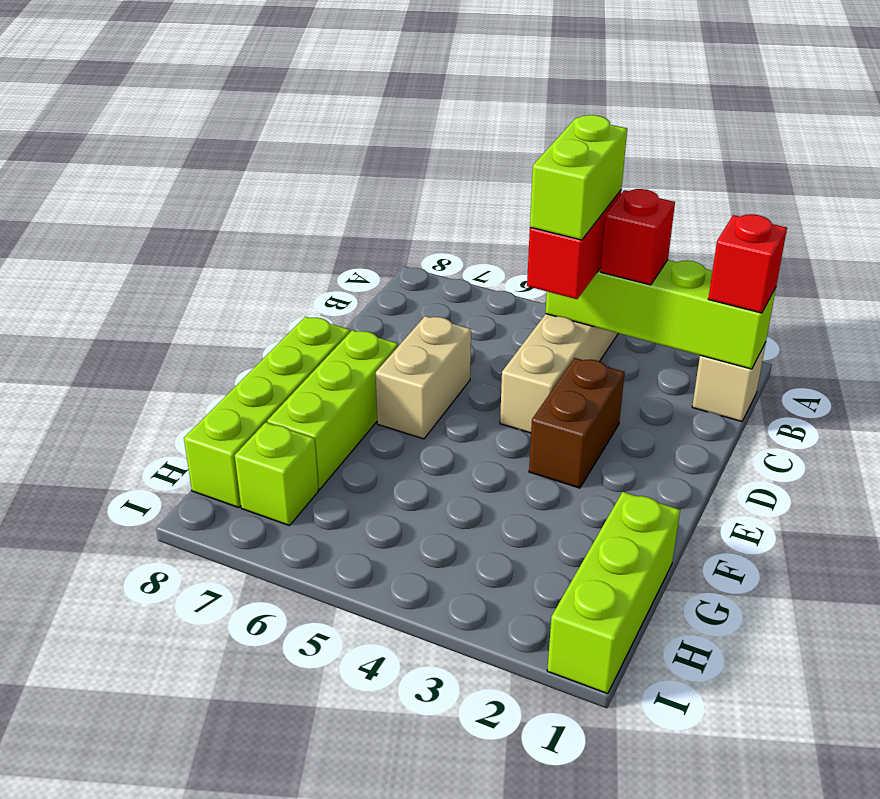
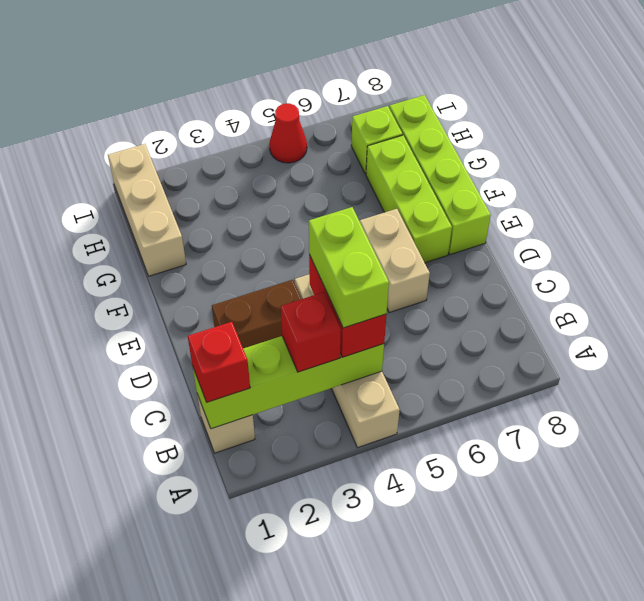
brown 1x2 brick [529,358,625,488] -> brown 1x2 brick turned to [212,280,301,348]
lime 1x3 brick [547,492,680,694] -> tan 1x3 brick [108,144,186,276]
none -> red 1x1 cone [269,103,307,163]

